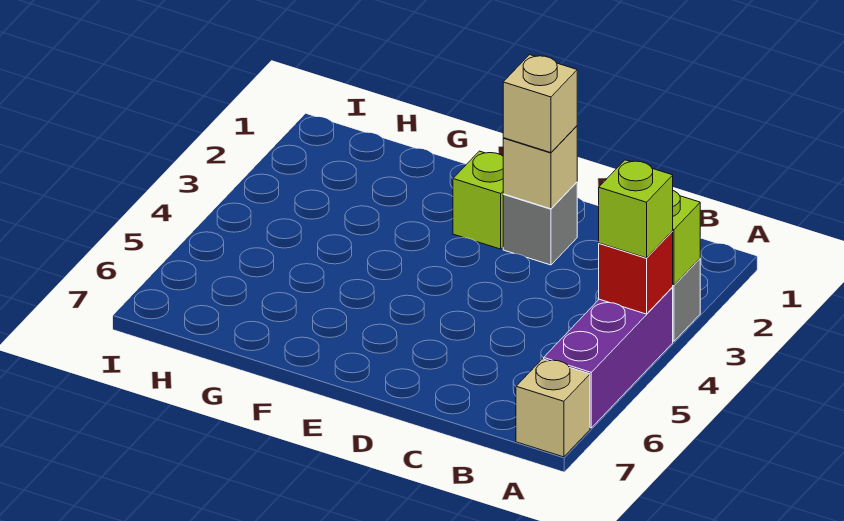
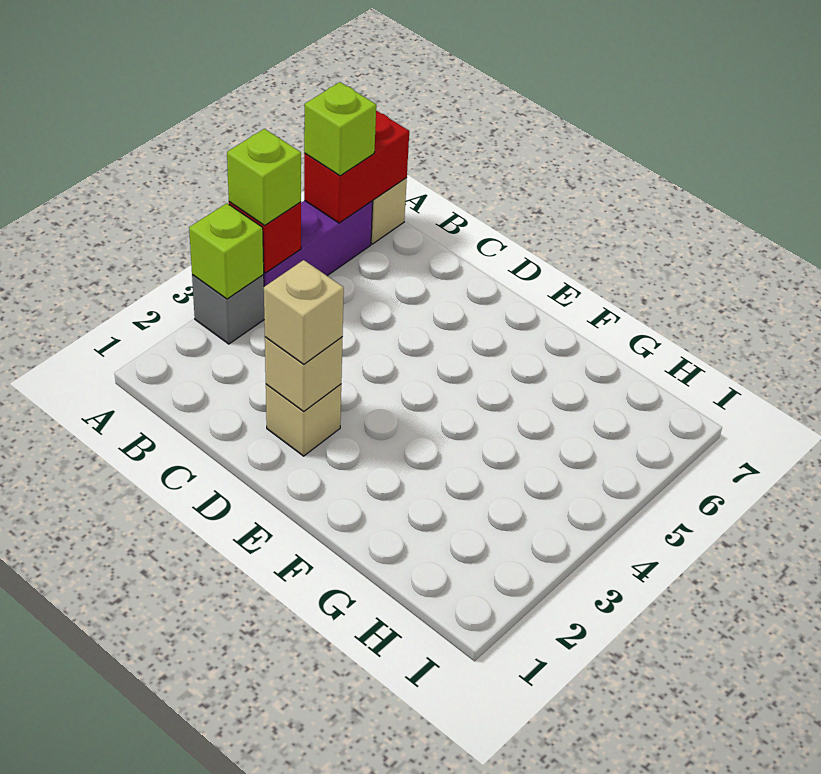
none -> red 1x2 brick [304,111,409,223]
grey 1x1 brick [503,182,577,265] -> tan 1x1 brick [266,384,341,456]
lime 1x1 brick [453,151,503,249] -> lime 1x1 brick moved to [304,82,376,176]

